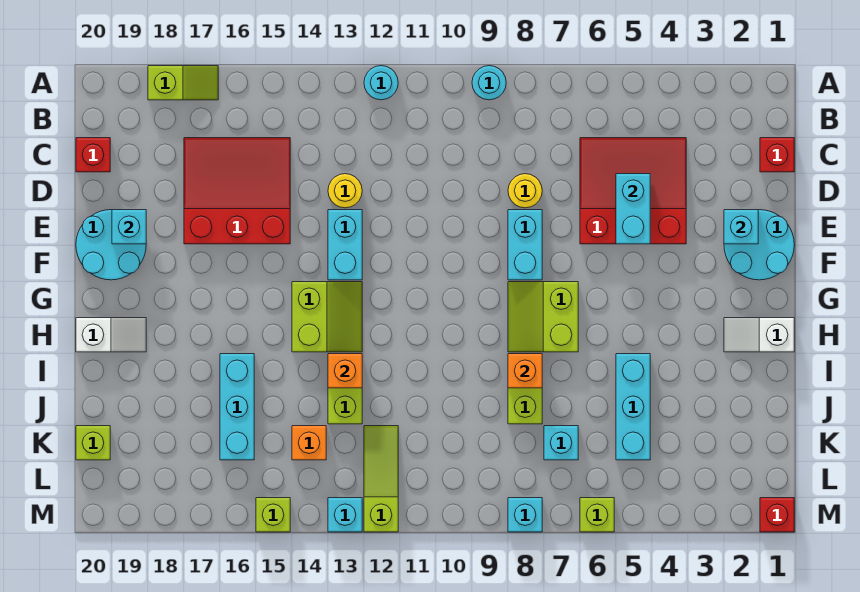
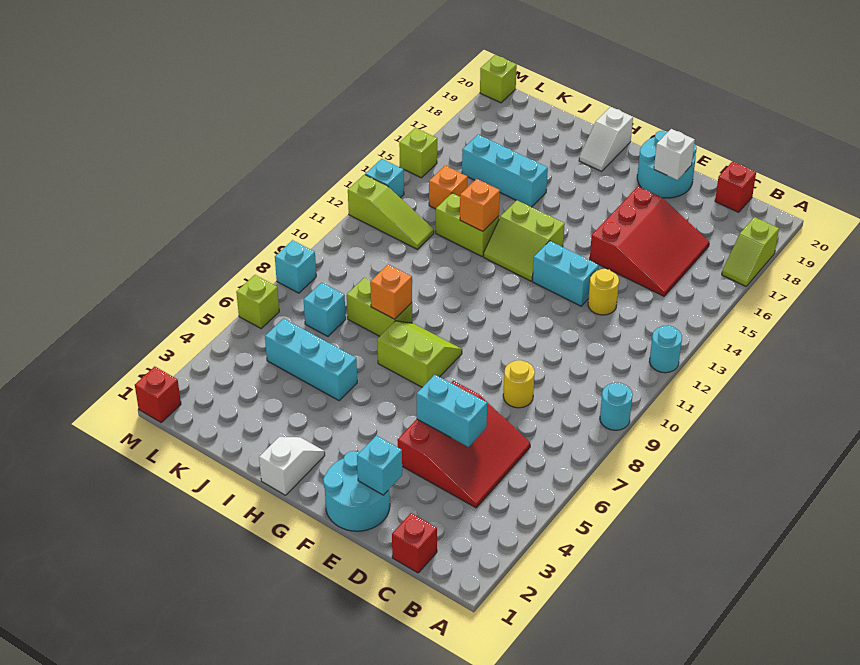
cyan 1x2 brick [508,210,542,280] -> none
cyan 1x1 brick [112,210,146,244] -> white 1x1 brick [654,129,695,180]
lime 1x1 brick [76,426,110,460] -> lime 1x1 brick moved to [480,55,517,103]

